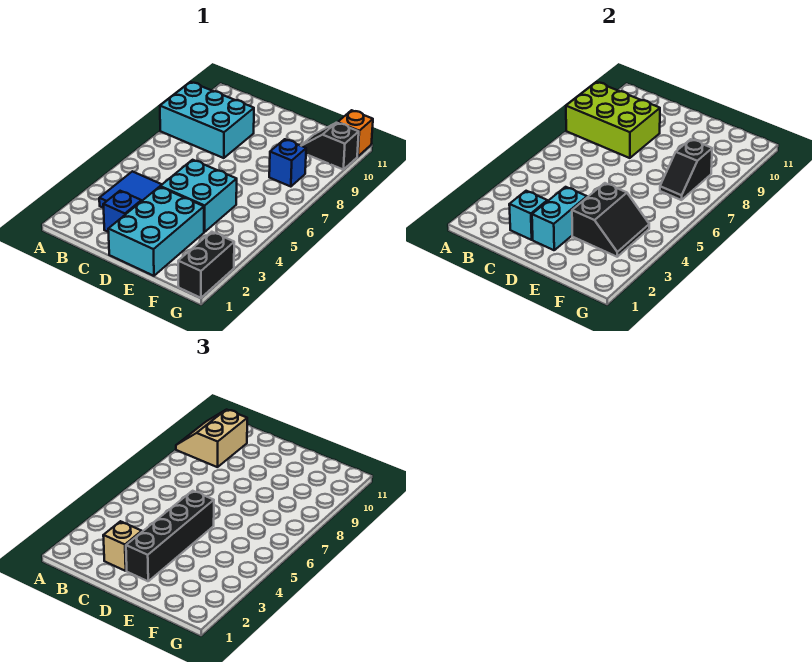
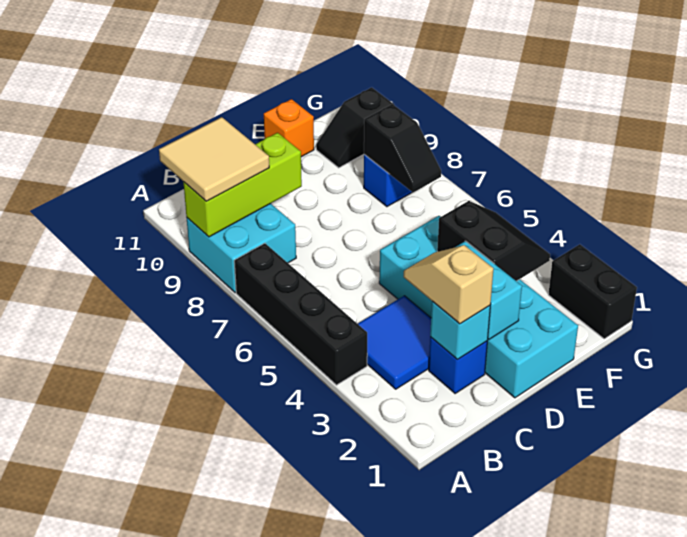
cyan 2x3 brick [160,82,254,158] -> cyan 2x2 brick [187,204,296,293]
lime 2x3 brick [566,82,660,158] -> lime 1x3 brick [184,133,302,237]
tan 2x2 slope [176,410,247,467] -> tan 2x2 tile [159,117,269,201]
black 1x4 brick [126,491,214,581] -> black 1x4 brick moved to [234,243,367,385]
orange 1x1 brick [338,110,373,157] -> orange 1x1 brick moved to [264,99,314,157]

